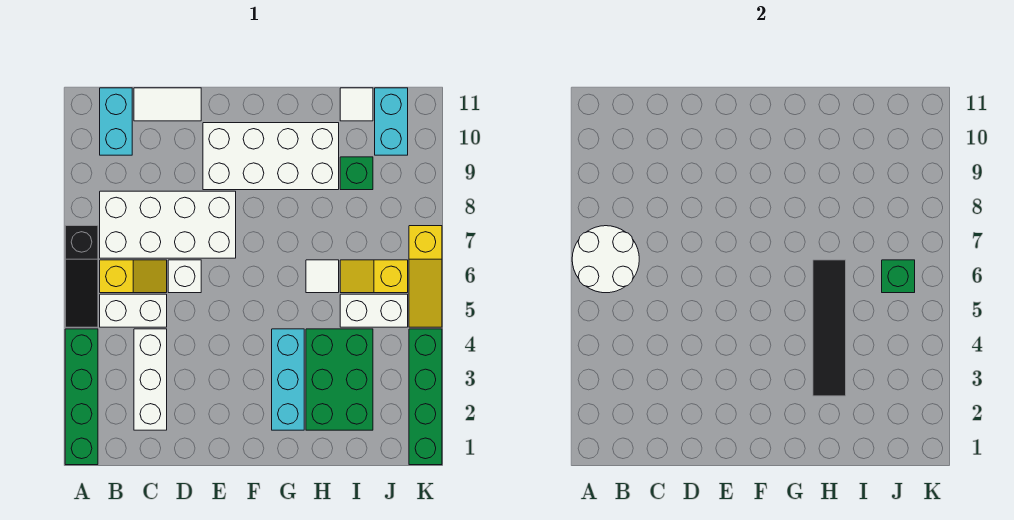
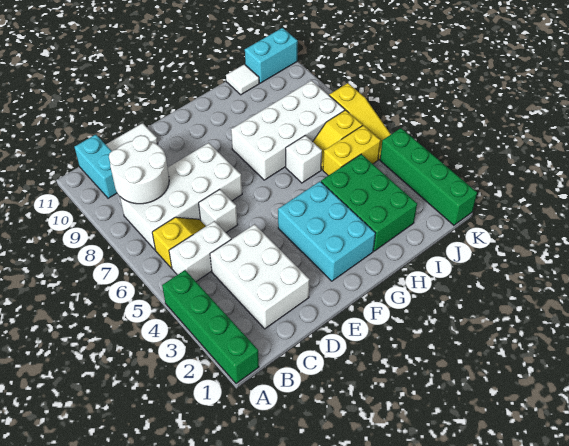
black 1x3 slope [65,226,98,327] -> none
white 2x2 round brick [572,226,639,293] -> white 2x2 round brick moved to [109,135,169,204]
white 1x3 brick [134,329,167,430] -> white 2x3 brick [210,224,309,329]
white 2x4 brick [203,123,339,190] -> white 2x4 brick moved to [231,81,345,180]
cyan 1x3 brick [272,329,304,430] -> cyan 2x3 brick [278,182,375,281]
black 1x4 tile [813,260,846,396] -> none
white 1x1 tile [306,260,339,293] -> white 1x1 brick [286,135,322,183]
white 1x2 brick [340,294,408,327] -> yellow 1x2 brick [323,125,381,176]
green 1x1 brick [340,157,373,190] -> none
green 1x1 brick [882,260,915,293] -> none
cyan 1x2 brick [375,88,408,155] -> cyan 1x2 brick turned to [245,28,298,83]

